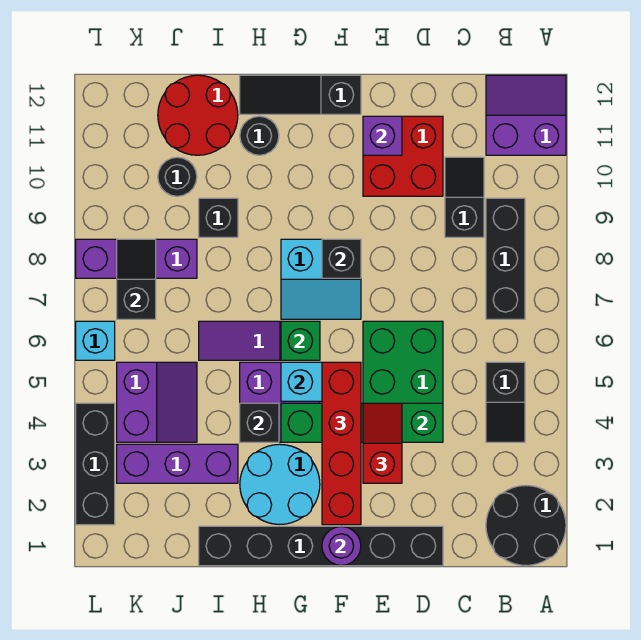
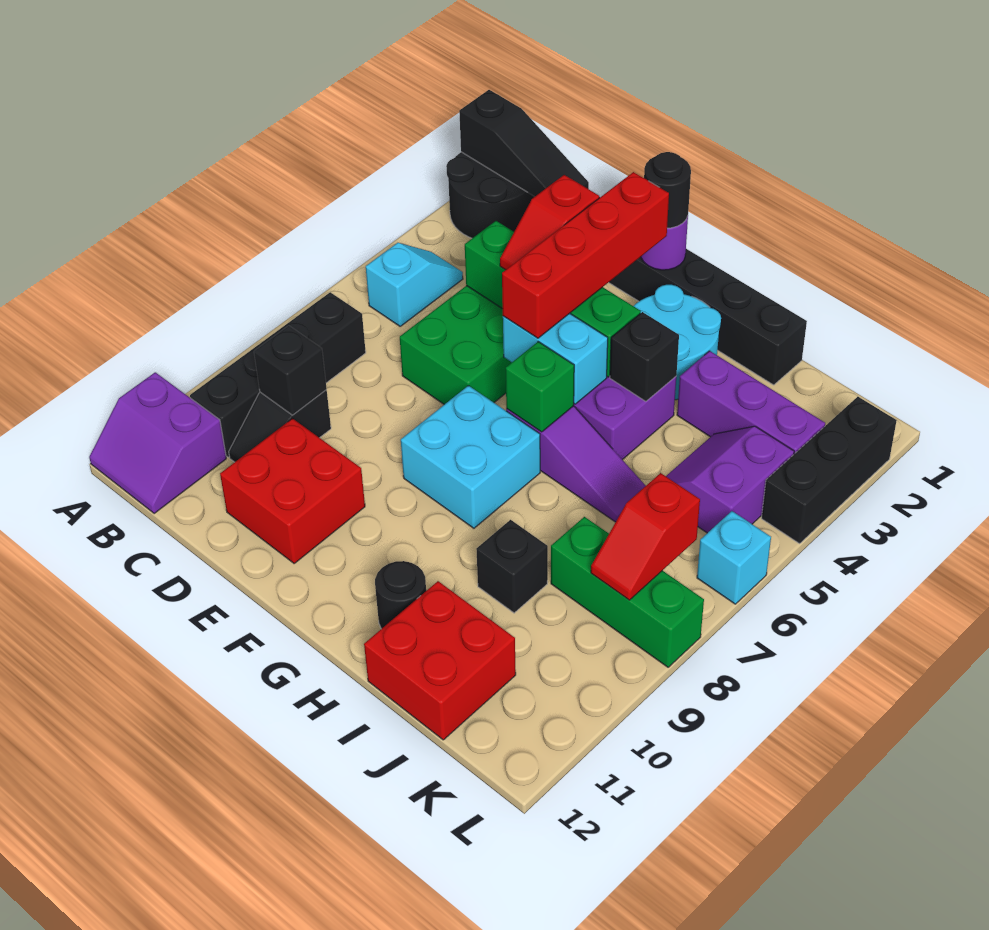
black 1x2 slope [486,362,525,442] -> cyan 1x2 slope [366,243,463,326]
black 1x3 brick [486,198,525,319] -> black 1x4 brick [190,292,366,457]
purple 1x1 brick [363,116,402,155] -> none
cyan 2x2 slope [281,239,361,319] -> cyan 2x2 brick [401,386,540,528]
black 1x1 brick [322,239,361,278] -> black 1x1 brick moved to [254,326,327,415]
black 1x3 slope [240,75,361,114] -> black 1x3 slope moved to [459,90,589,197]
red 2x2 round brick [158,75,238,155] -> red 2x2 brick [364,581,516,740]
purple 1x3 brick [76,239,197,278] -> green 1x3 brick [551,517,704,667]
black 1x1 round brick [158,157,197,196] -> black 1x1 round brick moved to [644,152,691,228]
black 1x2 slope [117,239,156,319] -> red 1x2 slope [591,473,700,600]

